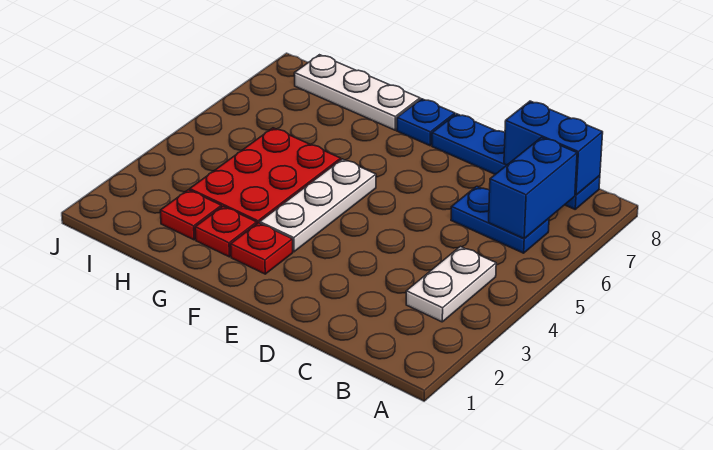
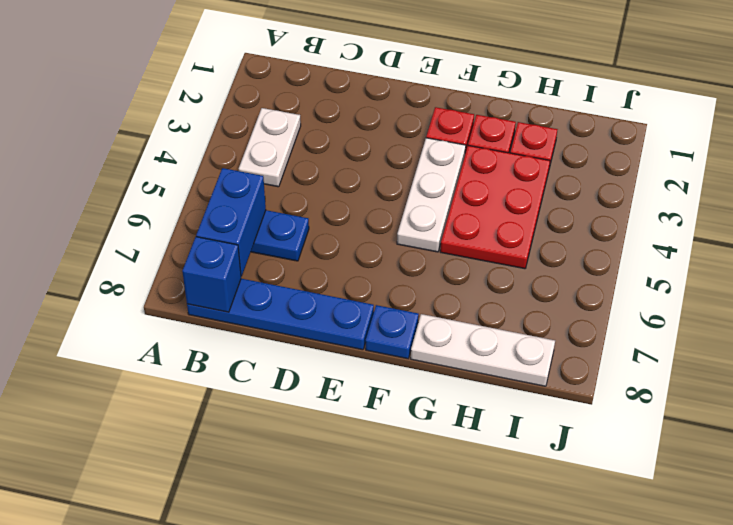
blue 1x2 brick [504,101,603,195] -> blue 1x1 brick [182,237,241,312]

